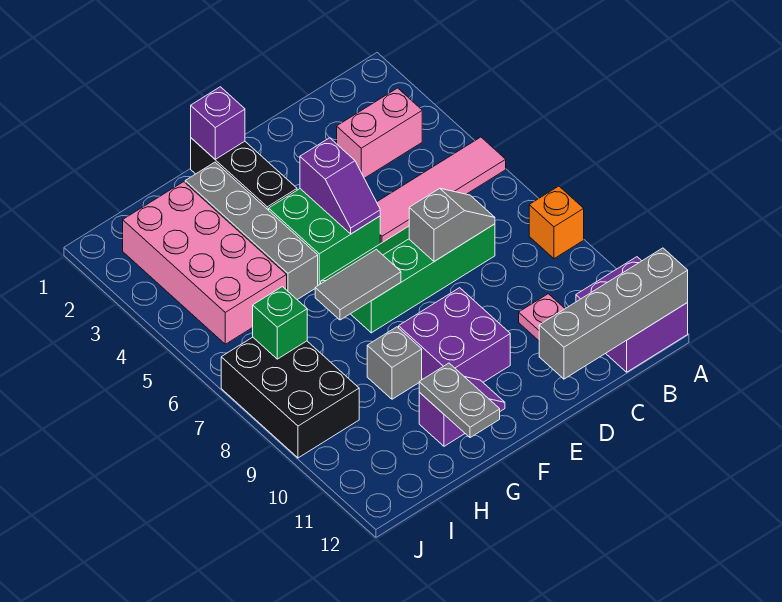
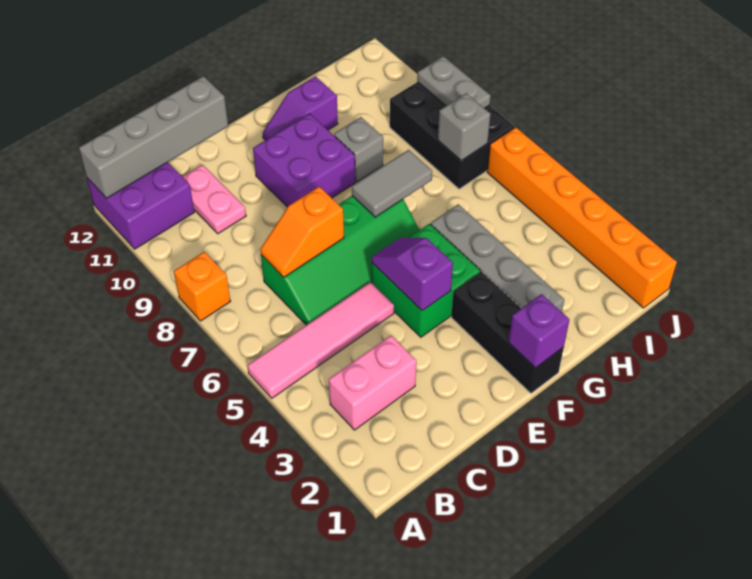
grey 1x2 slope [409,188,495,261] -> orange 1x2 slope [260,187,344,277]
grey 1x2 plate [419,363,500,438] -> grey 1x2 plate moved to [417,56,491,108]
pink 2x4 brick [123,182,287,344] -> none
green 1x1 brick [253,287,307,359] -> grey 1x1 brick [438,93,490,161]
none -> orange 1x6 brick [487,127,677,308]

